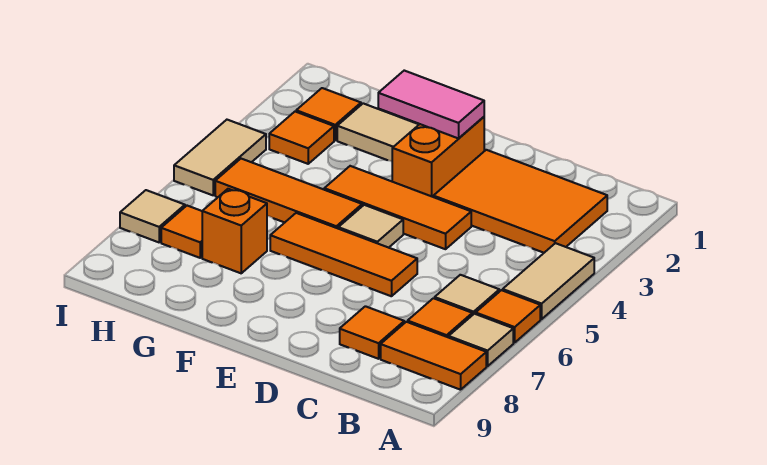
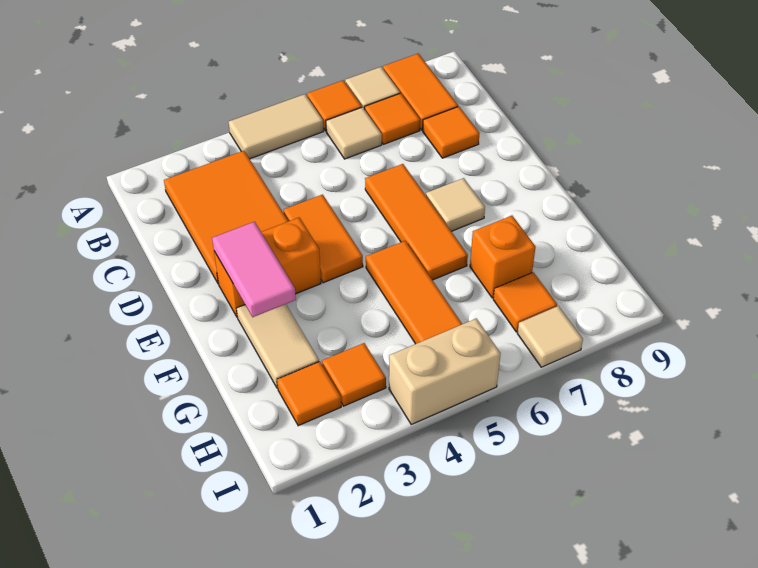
orange 1x3 tile [324,166,471,249] -> orange 1x2 tile [284,195,363,283]
tan 1x1 tile [338,205,403,248] -> tan 1x1 tile moved to [426,178,485,231]
tan 1x2 tile [174,120,266,195] -> tan 1x2 brick [389,318,501,424]

